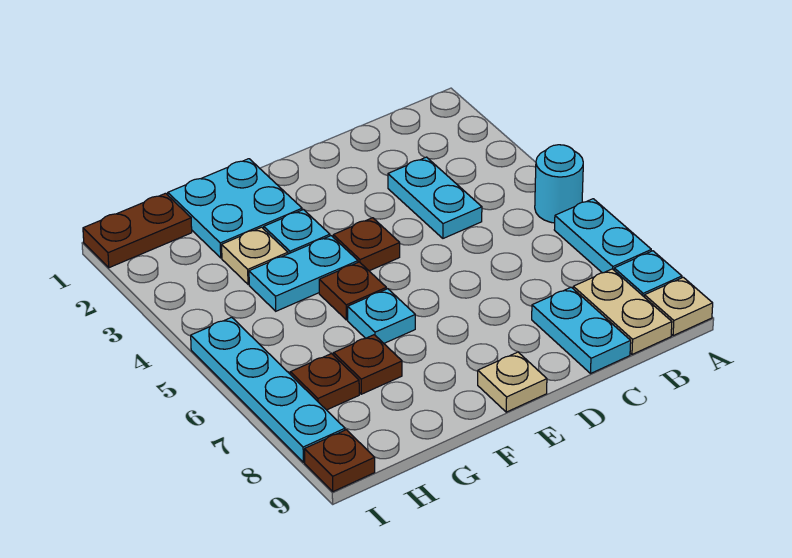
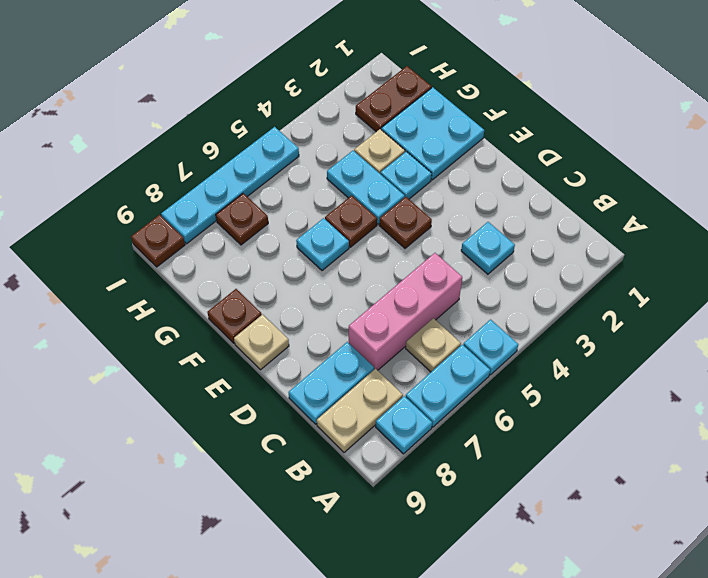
cyan 1x1 round brick [535,145,583,223] -> cyan 1x1 plate [463,320,518,375]
tan 1x1 plate [645,277,713,336] -> tan 1x1 plate moved to [406,318,461,372]
cyan 1x2 plate [388,157,482,238] -> cyan 1x1 plate [461,222,515,274]
none -> pink 1x3 brick [349,253,462,370]
brown 1x1 plate [334,335,402,394] -> brown 1x1 plate moved to [207,289,262,343]
brown 1x2 plate [83,193,192,268] -> brown 1x2 plate turned to [356,66,431,132]

